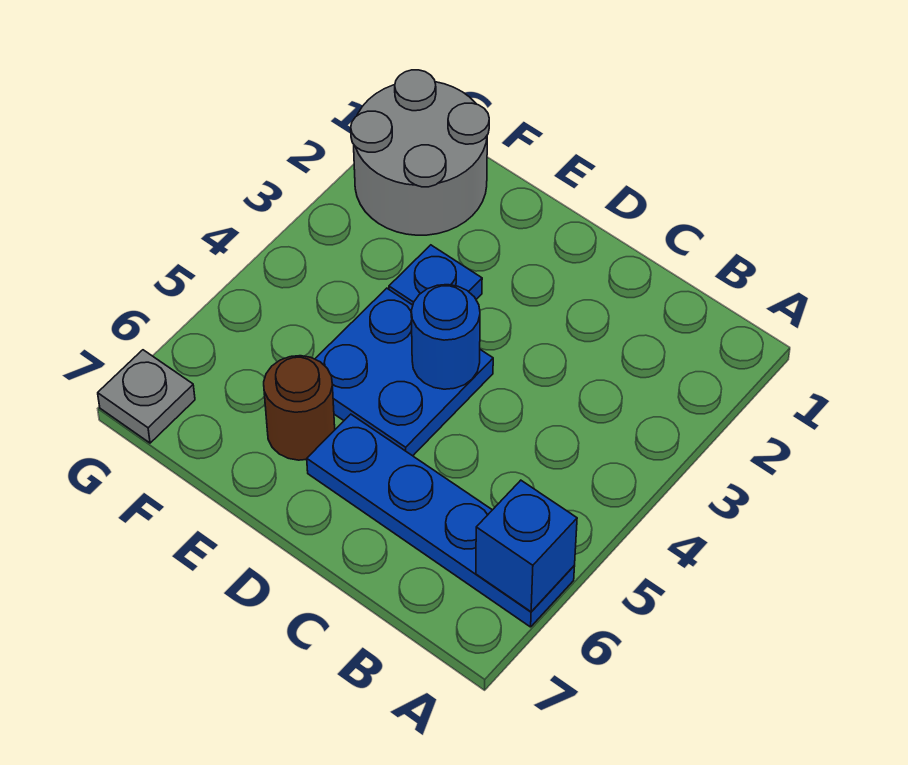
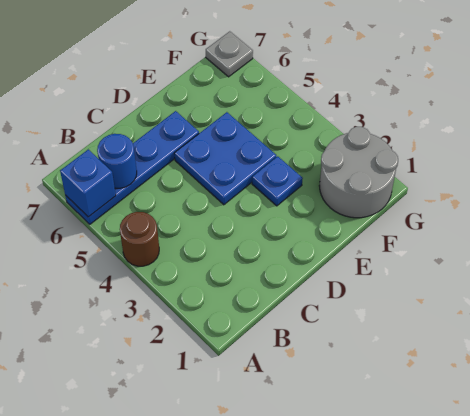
blue 1x1 round brick [411,285,480,389] -> blue 1x1 round brick moved to [97,134,137,188]
brown 1x1 round brick [264,356,335,460] -> brown 1x1 round brick moved to [120,212,159,266]

